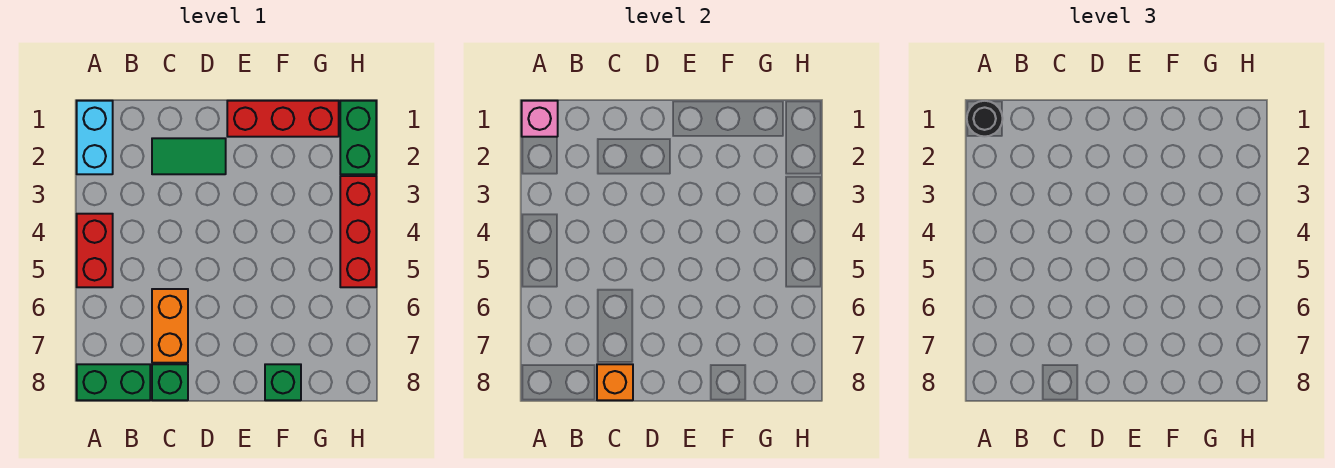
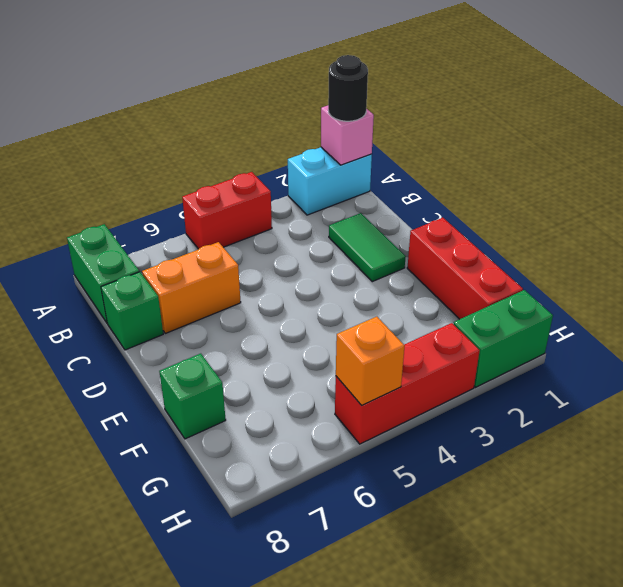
orange 1x1 brick [597,364,633,400] -> orange 1x1 brick moved to [336,317,405,405]

